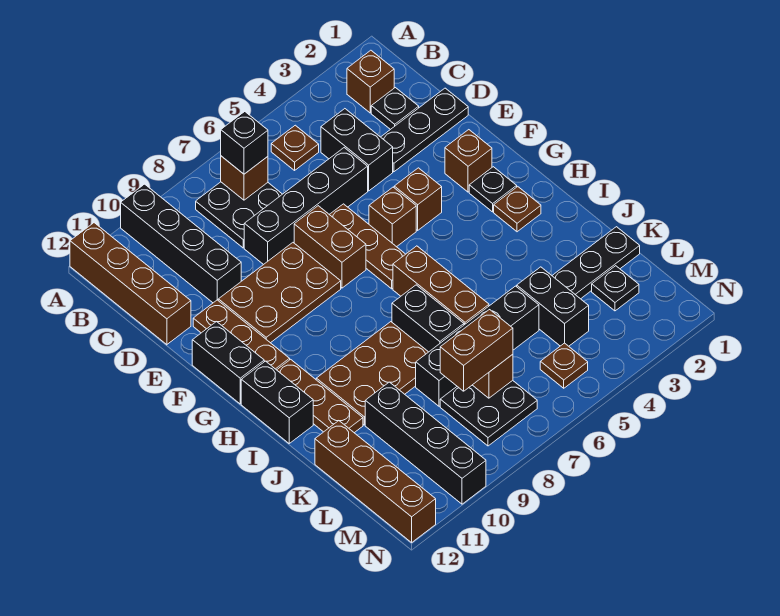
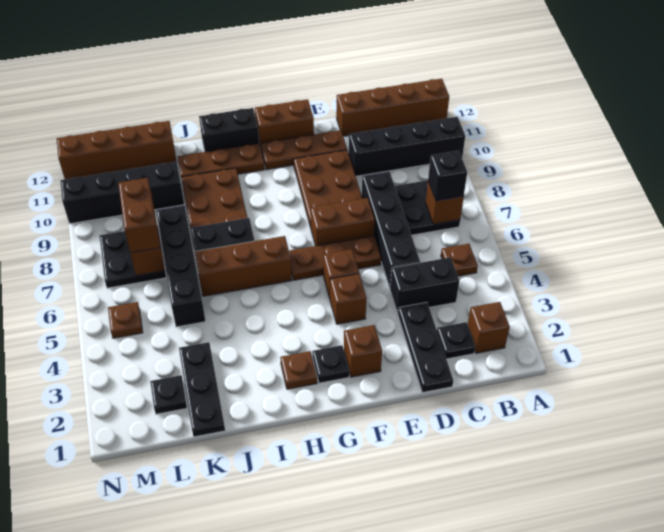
black 1x2 brick [192,322,265,404] -> brown 1x2 brick [255,99,314,148]
black 1x2 brick [517,267,589,346] -> none

